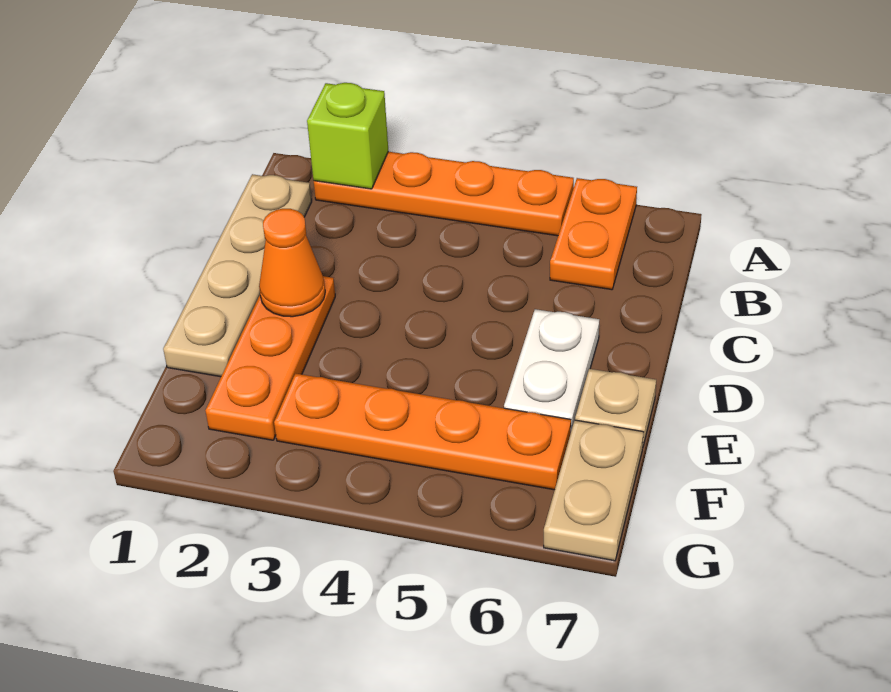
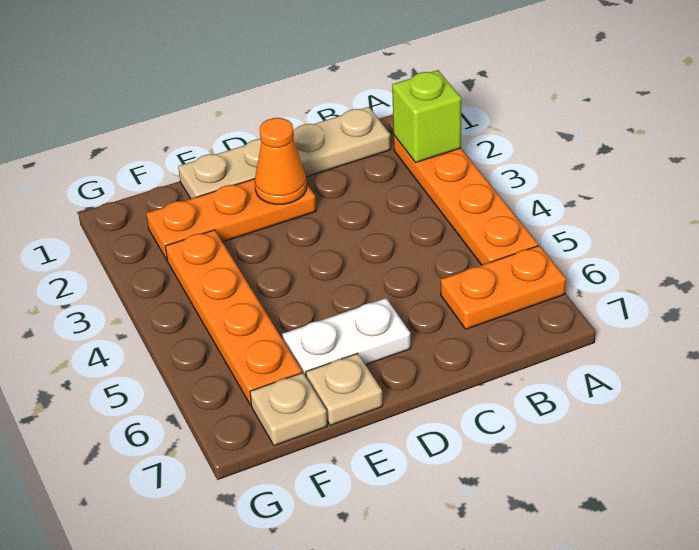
tan 1x2 plate [544,420,643,561] -> tan 1x1 plate [250,373,327,446]

